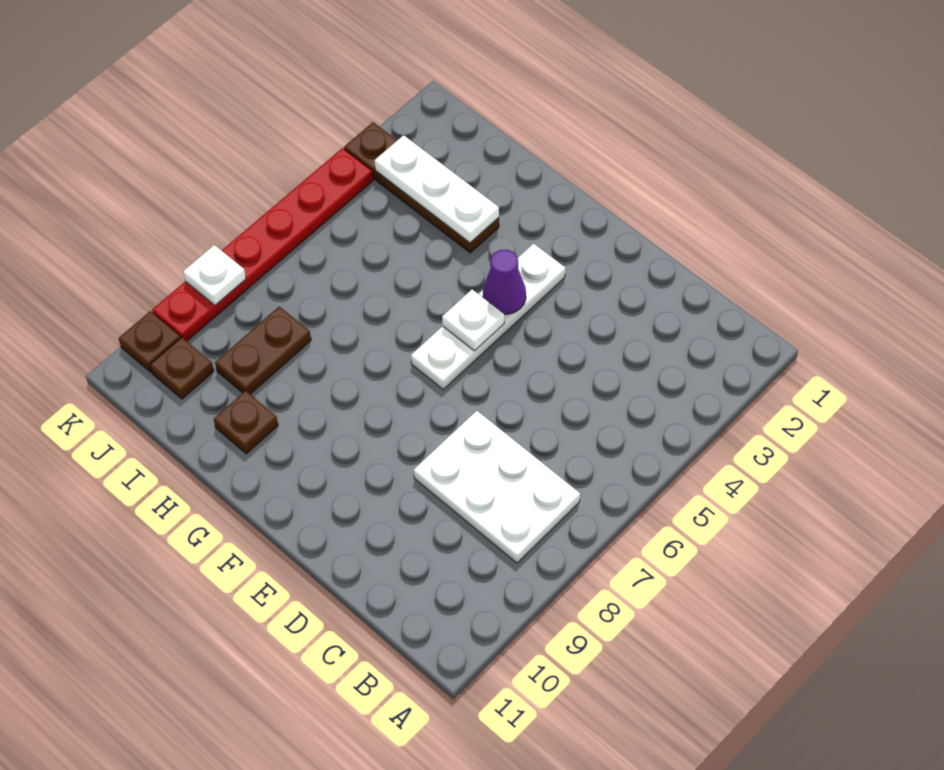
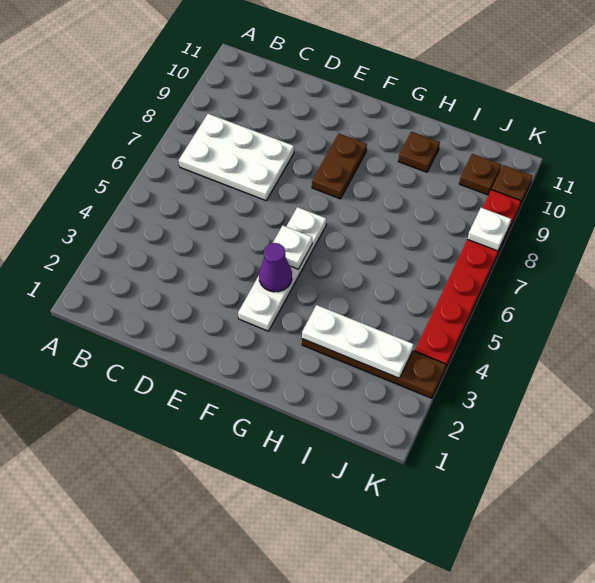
brown 1x2 plate [215,306,311,394] -> brown 1x2 plate moved to [312,134,367,199]

